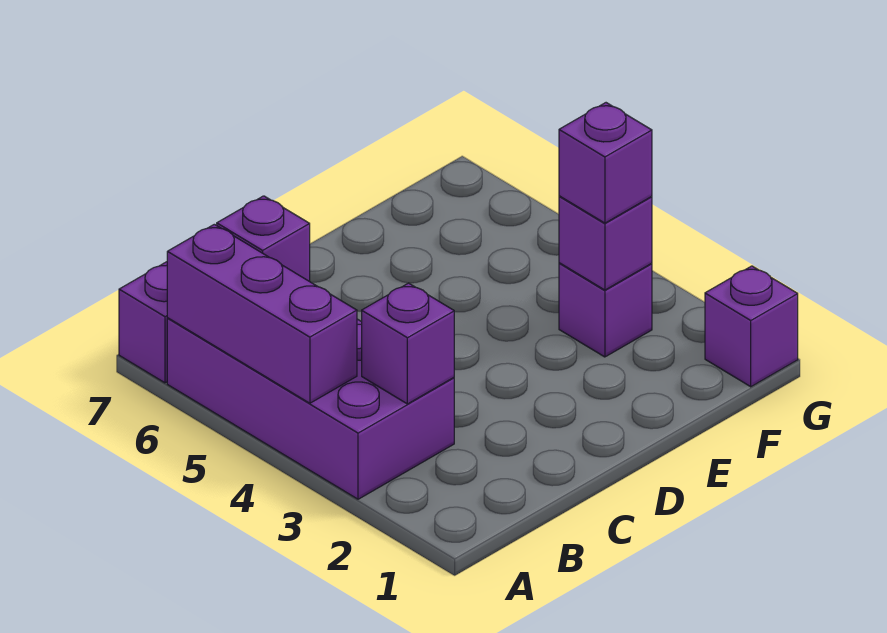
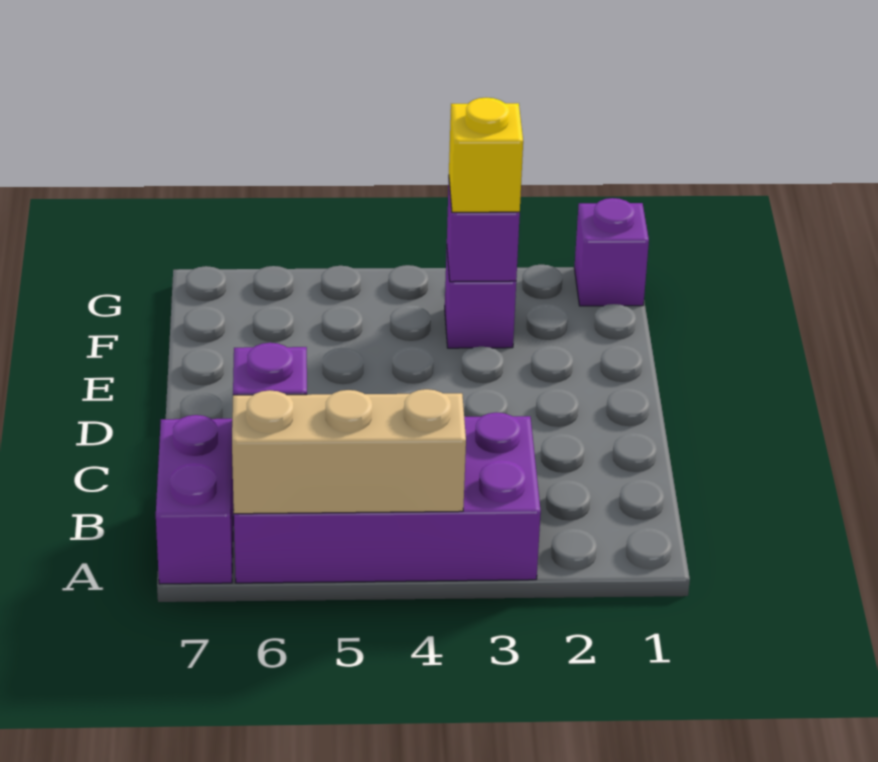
purple 1x3 brick [167,224,357,403] -> tan 1x3 brick [232,389,466,514]
purple 1x1 brick [362,283,454,404] -> none
purple 1x1 brick [559,103,652,223] -> yellow 1x1 brick [449,98,523,212]

